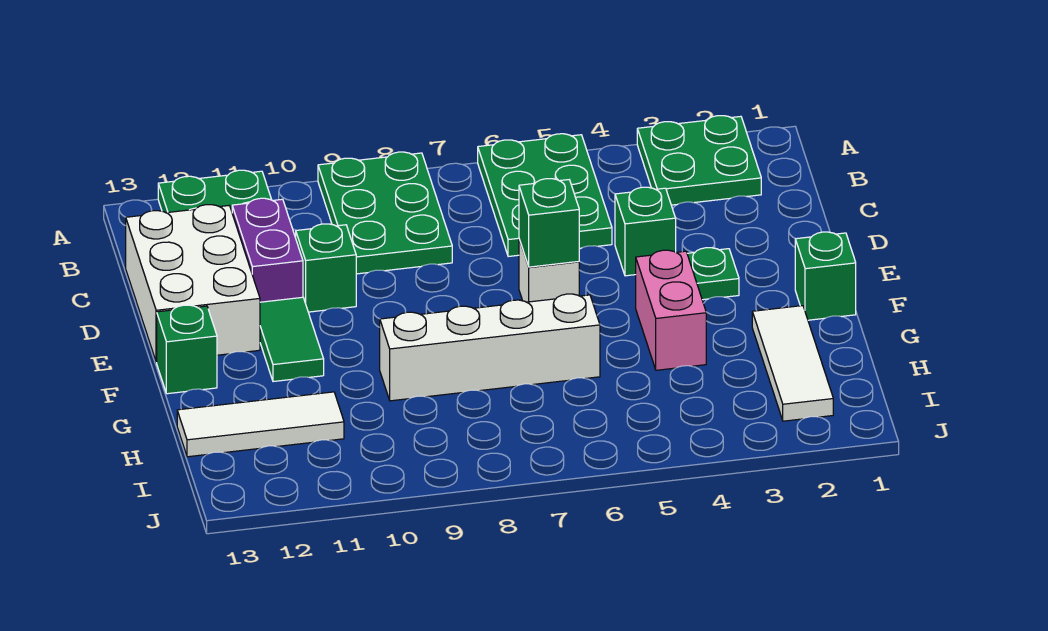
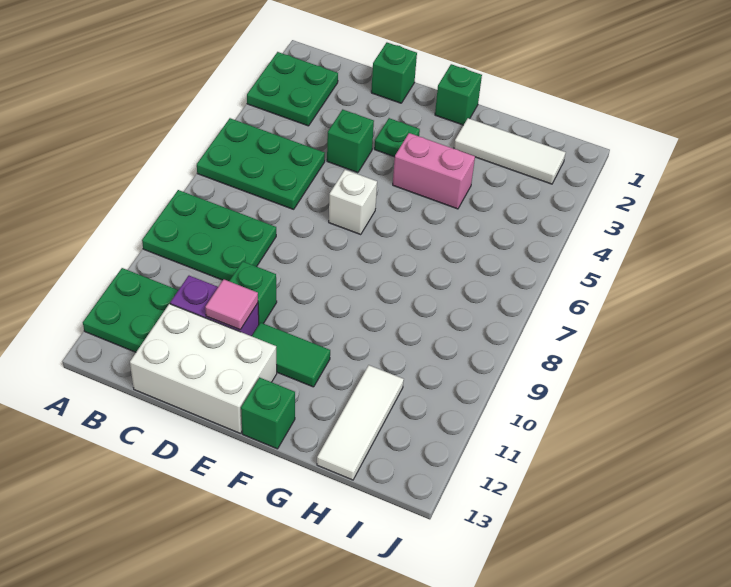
none -> pink 1x1 tile [205,279,258,330]
green 1x1 brick [519,179,579,267] -> green 1x1 brick moved to [371,43,417,103]
white 1x4 brick [380,294,600,401] -> none

